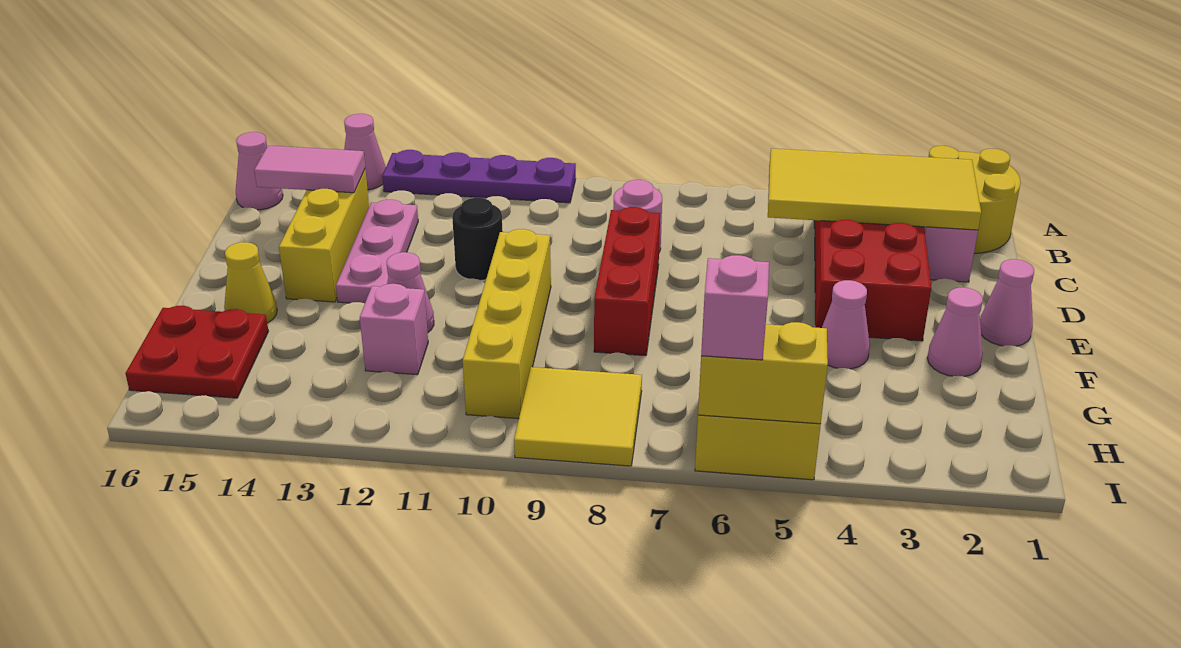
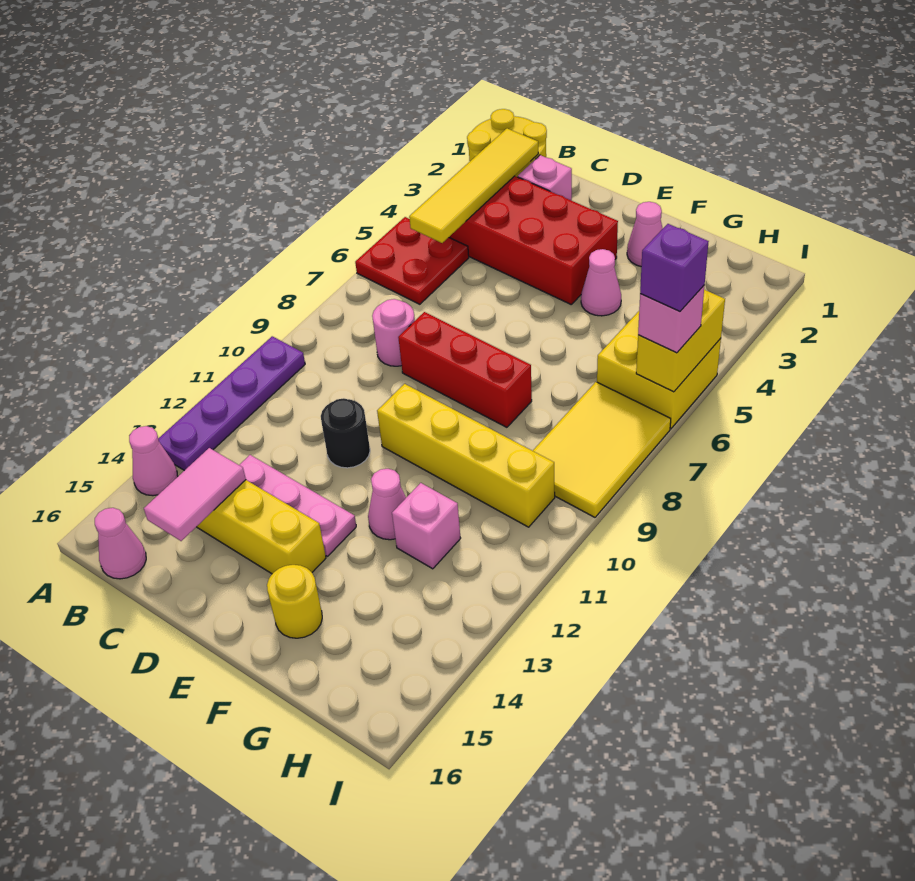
yellow 2x4 tile [768,148,981,230] -> yellow 1x4 tile [409,128,538,243]
pink 1x1 cone [980,259,1034,346] -> none
yellow 1x1 cone [224,242,277,323] -> yellow 1x1 round brick [267,565,322,638]
red 2x2 plate [125,306,268,398] -> red 2x2 plate moved to [355,217,469,304]
yellow 2x2 tile [514,367,642,466] -> yellow 2x3 tile [533,382,671,517]
none -> purple 1x1 brick [640,224,709,312]

